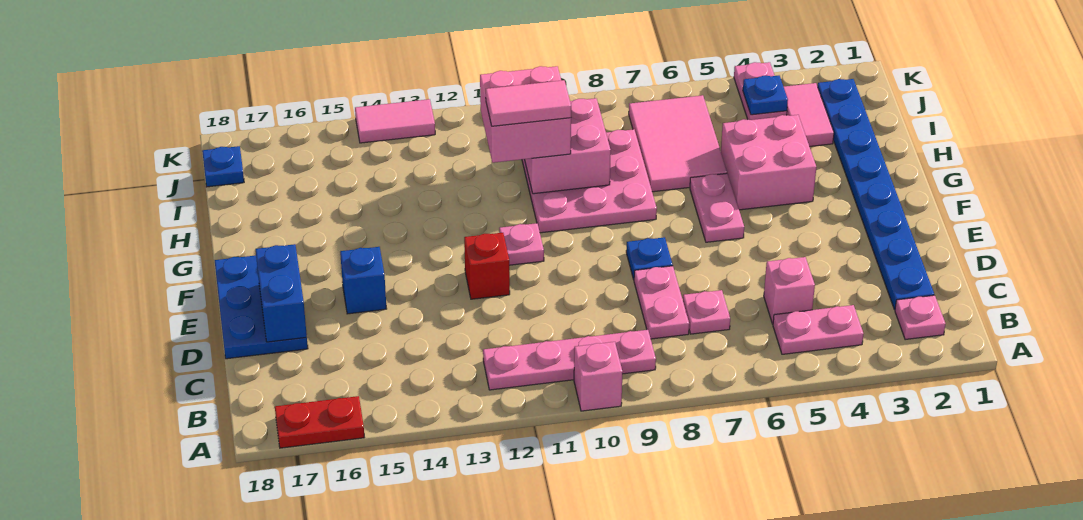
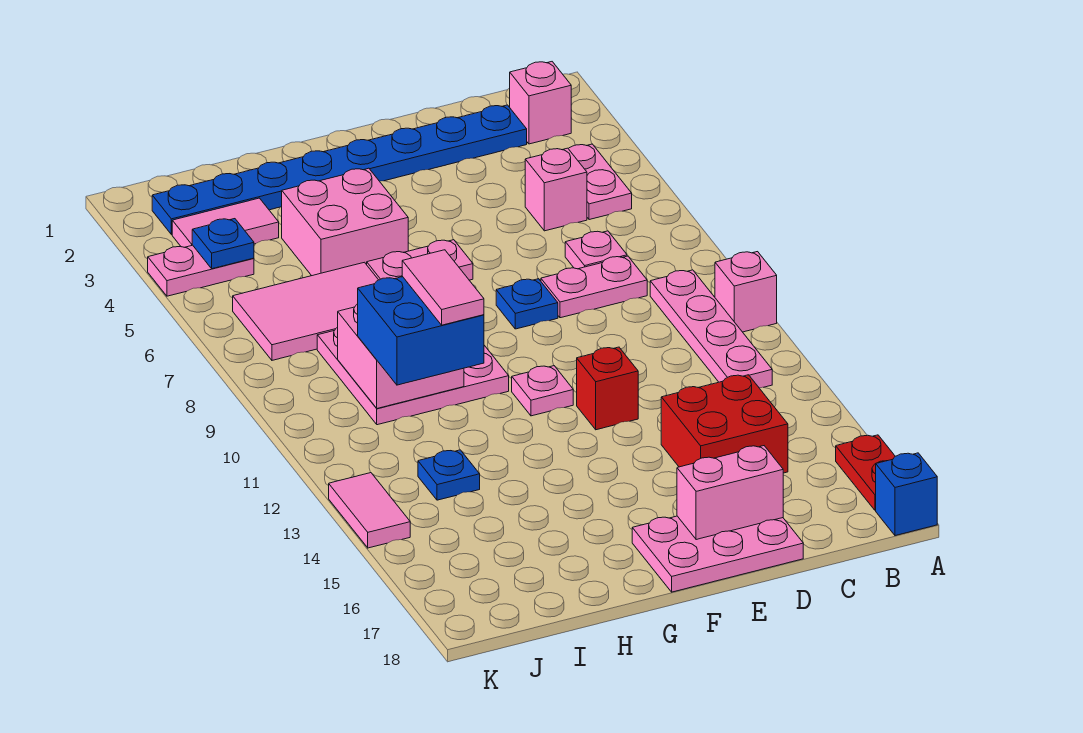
pink 1x1 plate [895,295,945,340] -> pink 1x1 brick [510,62,571,144]
none -> red 2x2 brick [661,375,788,473]
blue 2x3 plate [215,255,308,359] -> pink 2x3 plate [632,516,803,592]
blue 1x2 brick [256,244,307,342] -> pink 1x2 brick [677,446,783,540]
blue 1x1 brick [340,247,387,314] -> blue 1x1 brick moved to [876,453,937,536]
pink 2x2 brick [480,66,571,163] -> blue 2x2 brick [358,277,484,385]
blue 1x1 plate [202,146,244,187] -> blue 1x1 plate moved to [418,450,480,500]

